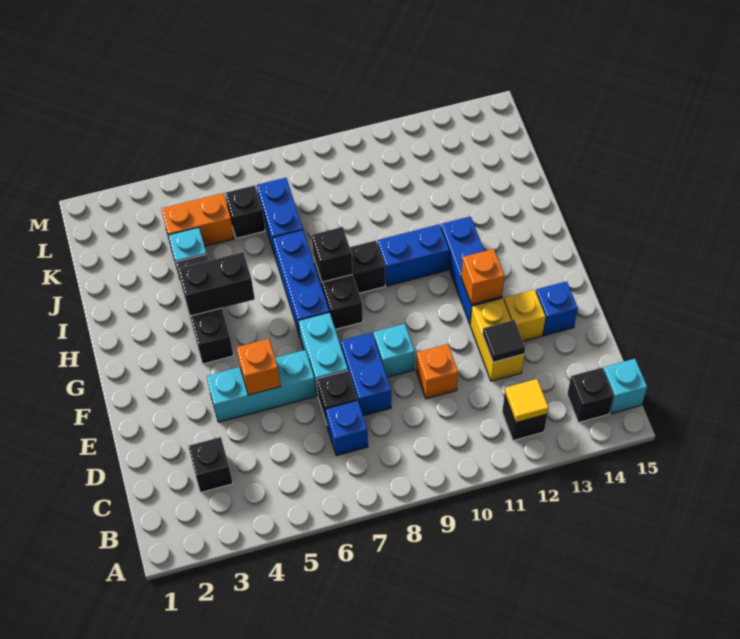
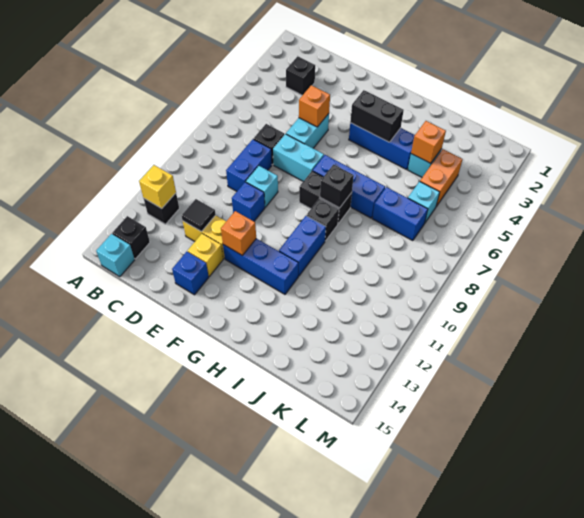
yellow 1x1 tile [505,379,549,423] -> yellow 1x1 brick [139,165,176,208]
blue 1x1 brick [326,400,368,456] -> blue 1x1 brick moved to [232,182,265,221]
blue 1x2 brick [341,333,391,416] -> blue 1x2 brick turned to [226,139,272,191]
orange 1x1 brick [416,344,458,399] -> orange 1x1 brick moved to [411,121,446,164]
cyan 1x3 brick [207,350,316,422] -> cyan 1x2 brick [286,114,329,148]
black 1x3 brick [176,254,234,364] -> blue 1x3 brick [349,123,415,170]
black 1x2 brick [178,252,255,316] -> black 1x2 brick turned to [350,90,404,142]
black 1x1 brick [225,185,265,238] -> cyan 1x1 brick [408,182,440,223]

